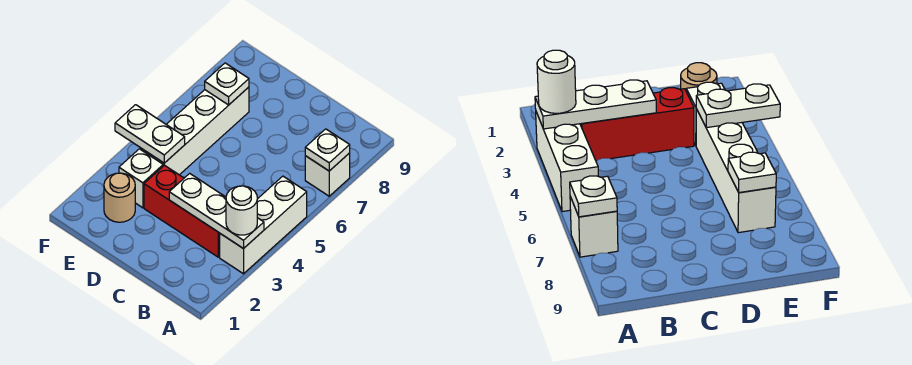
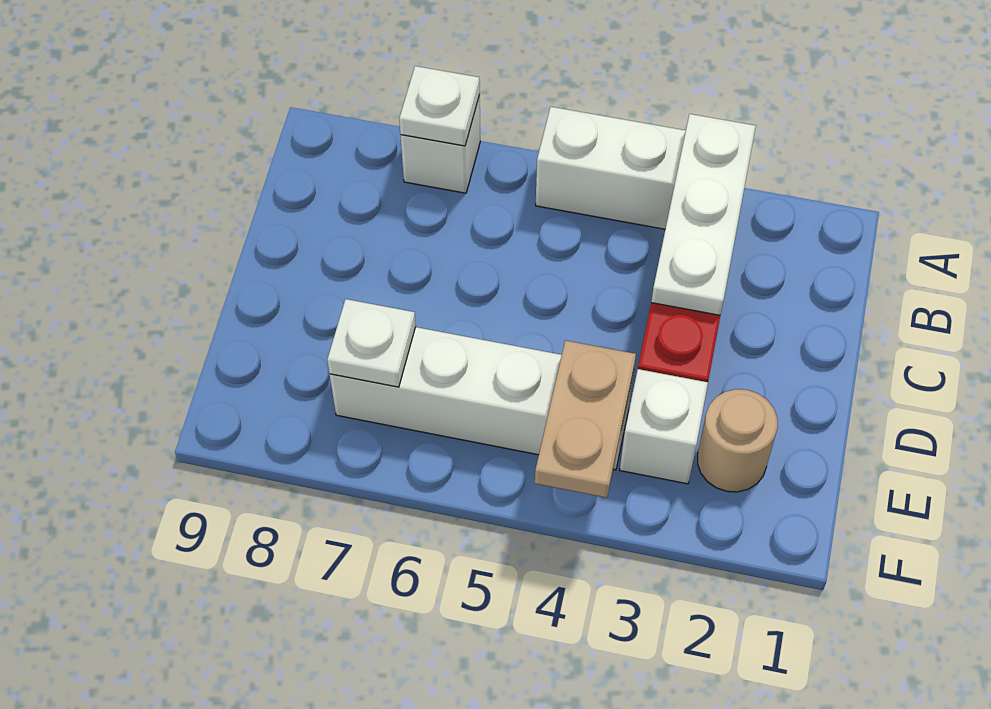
white 1x1 round brick [226,186,257,235] -> none
white 1x2 plate [115,105,185,163] -> tan 1x2 plate [535,340,636,498]

